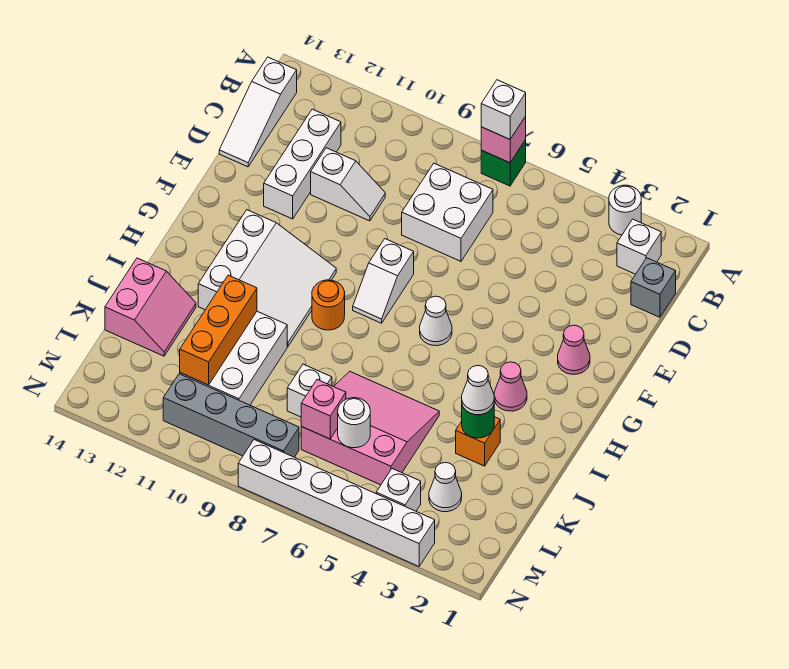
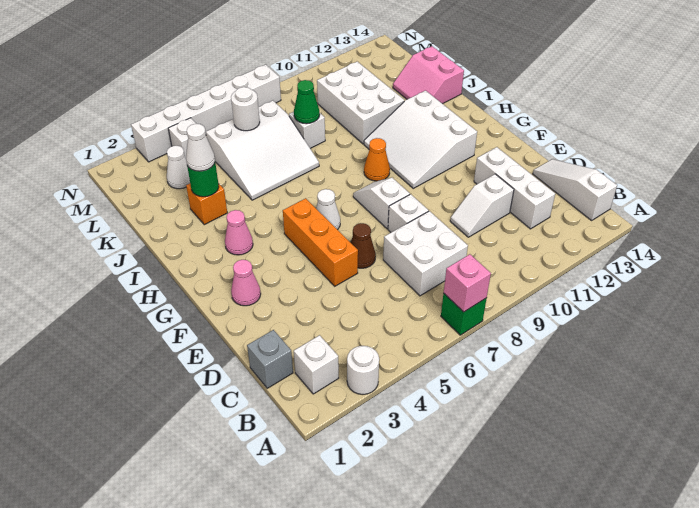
white 1x1 brick [481,80,526,139] -> white 1x1 brick moved to [388,194,429,232]
none -> brown 1x1 cone [351,223,376,268]
orange 1x1 round brick [312,280,345,330] -> orange 1x1 cone [364,138,390,181]
pink 3x3 slope [301,371,439,485] -> white 3x3 slope [206,101,319,200]
orange 1x3 brick [180,275,257,385] -> orange 1x3 brick moved to [283,198,358,286]
none -> green 1x1 cone [294,80,320,124]
pink 1x1 brick [301,380,346,439] -> none
grey 1x4 brick [163,374,299,457] -> none

